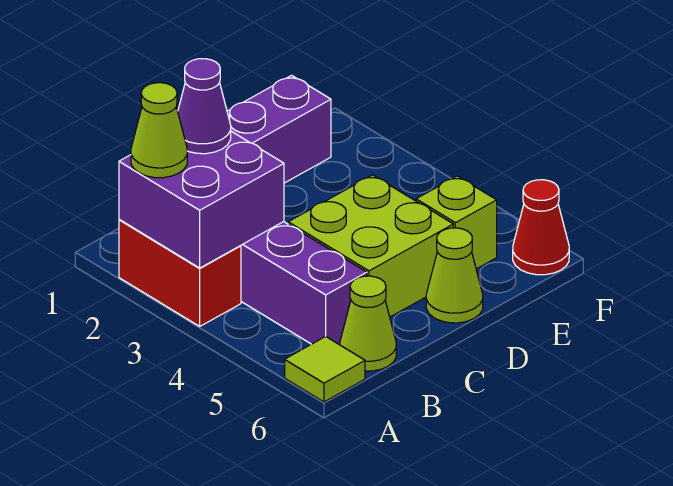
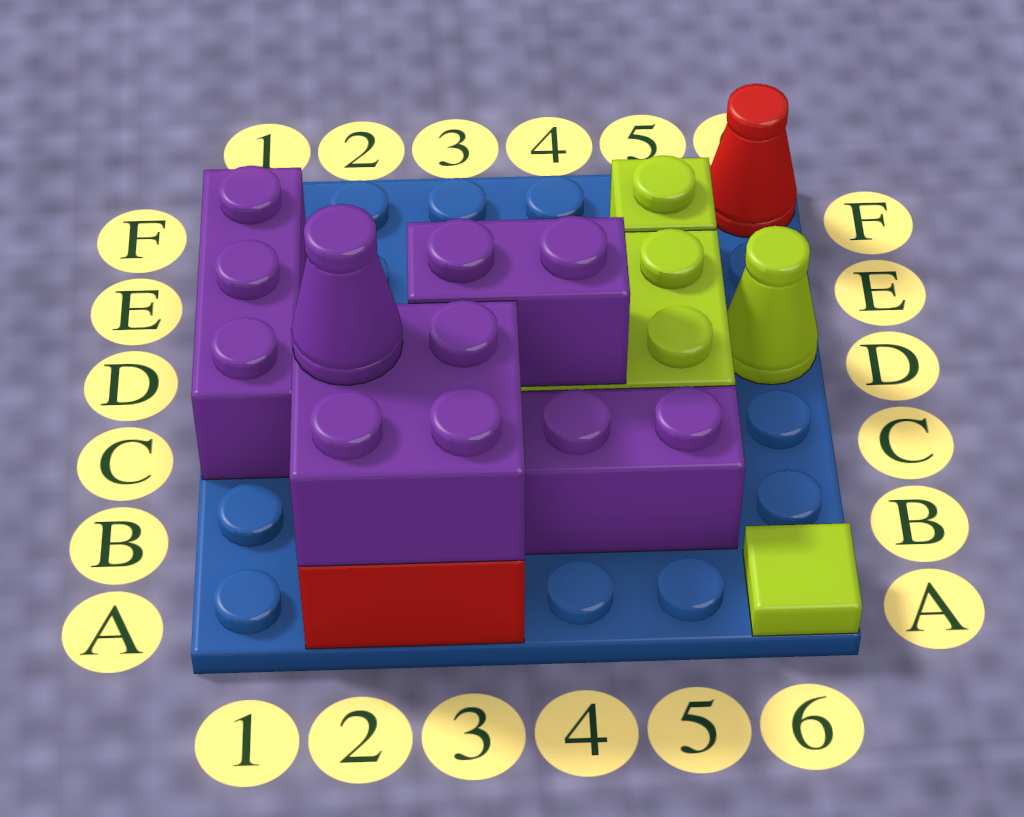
lime 1x1 cone [131,83,187,178] -> none
lime 1x1 cone [340,276,396,371] -> none
none -> purple 1x2 brick [407,216,630,387]

